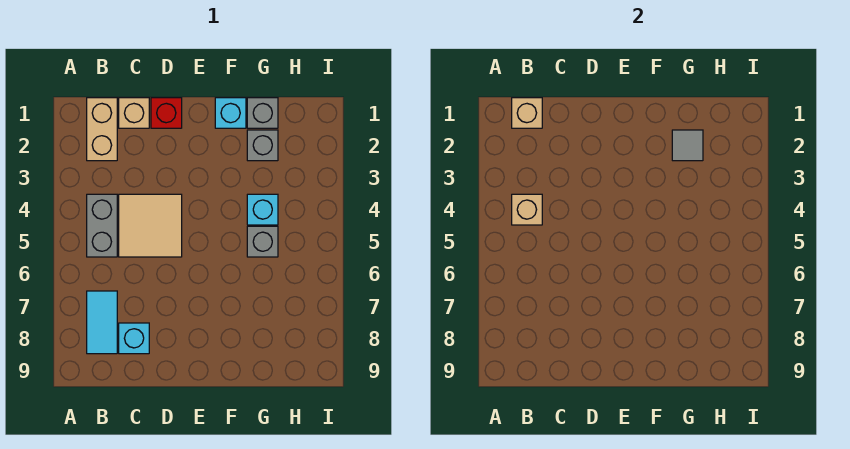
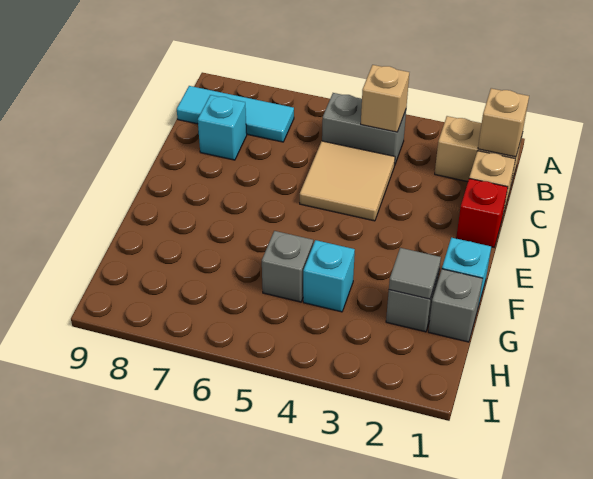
cyan 1x2 tile [87,291,117,354] -> cyan 1x3 tile [177,86,294,142]

